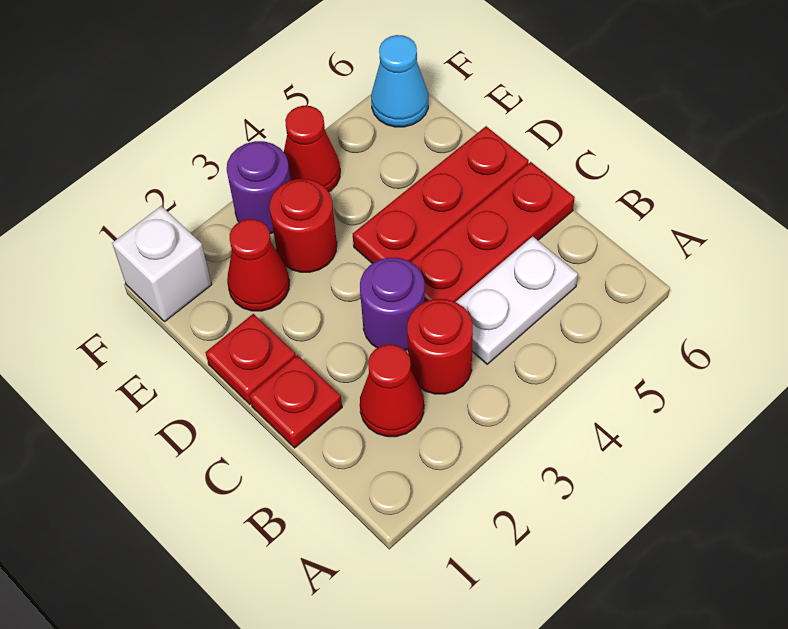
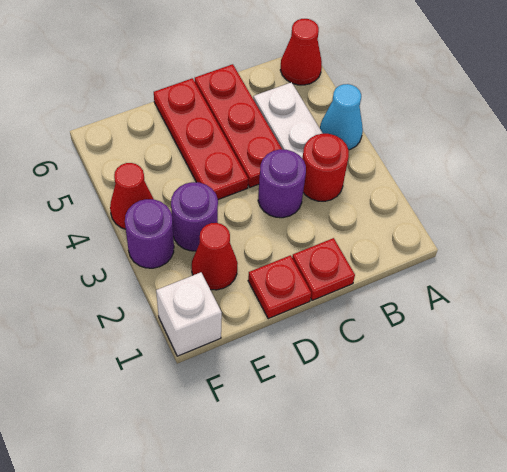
red 1x1 cone [360,344,424,437] -> red 1x1 cone moved to [280,19,322,85]
red 1x1 round brick [270,179,337,272] -> purple 1x1 round brick [171,182,218,251]
cyan 1x1 cone [371,35,428,127] -> cyan 1x1 cone moved to [320,84,363,150]

